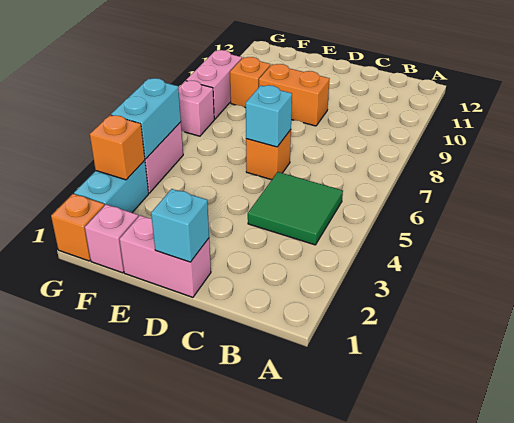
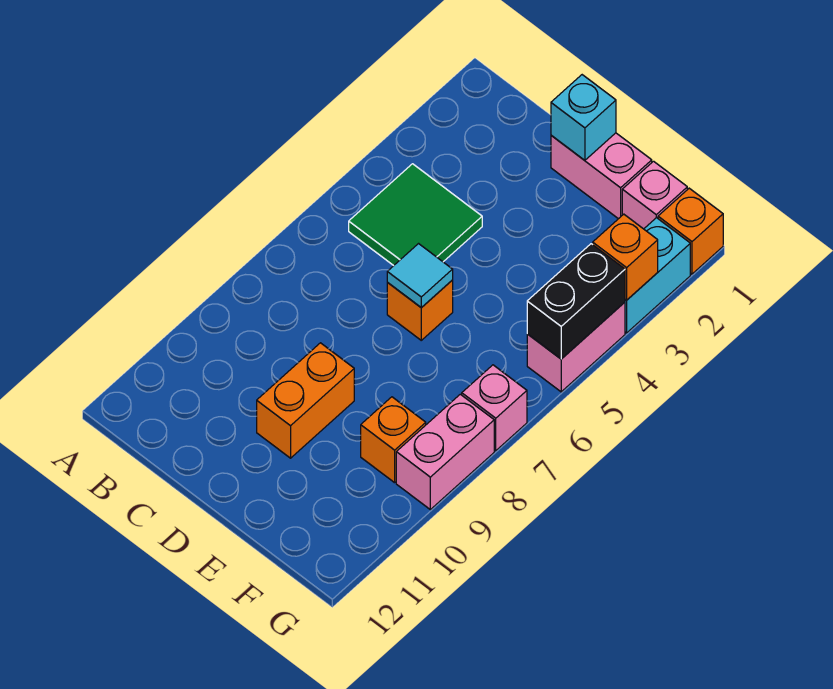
cyan 1x1 brick [246,85,292,147] -> cyan 1x1 tile [387,244,453,308]
orange 1x2 brick [259,64,329,126] -> orange 1x2 brick turned to [257,343,354,458]
cyan 1x2 brick [111,78,181,159] -> black 1x2 brick [527,244,625,359]

